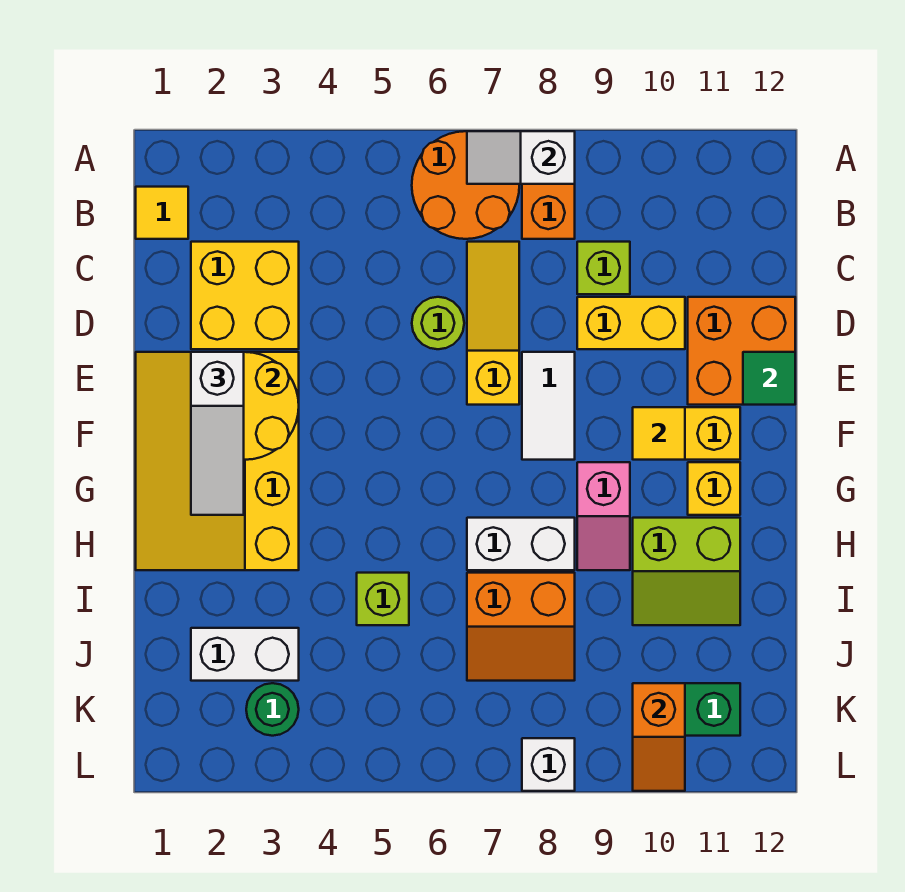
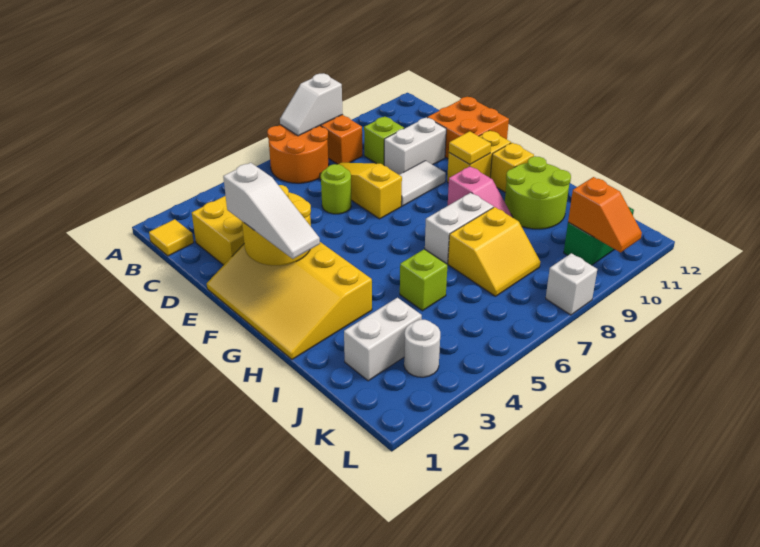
yellow 1x2 brick [577,297,685,349] -> white 1x2 brick [384,117,446,175]
white 1x2 tile [522,352,575,460] -> white 1x2 tile turned to [400,161,446,206]
green 1x1 tile [743,352,795,405] -> none
lime 2x2 slope [633,518,740,625] -> lime 2x2 round brick [505,156,571,229]
orange 2x2 slope [467,573,575,681] -> yellow 2x2 slope [448,207,540,296]
green 1x1 round brick [246,683,299,736] -> white 1x1 round brick [404,320,440,377]

